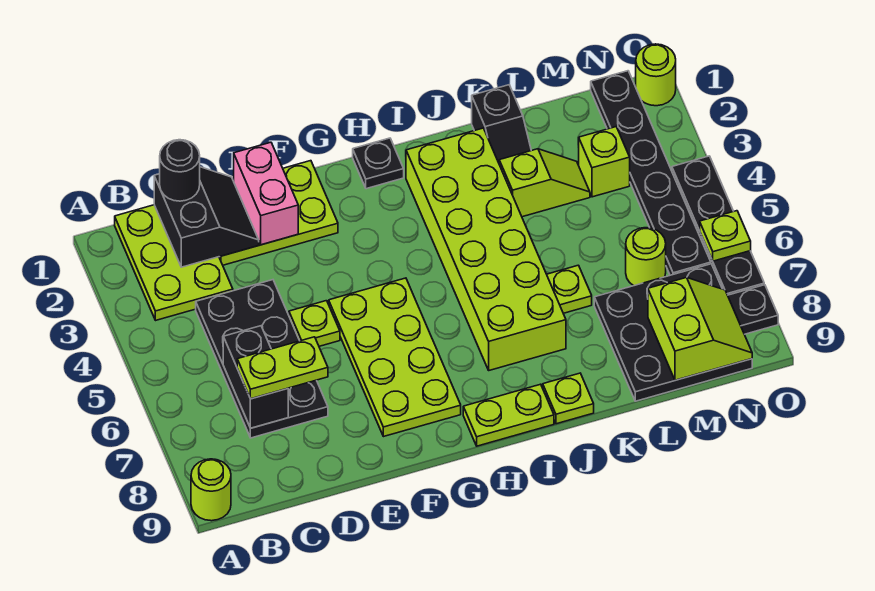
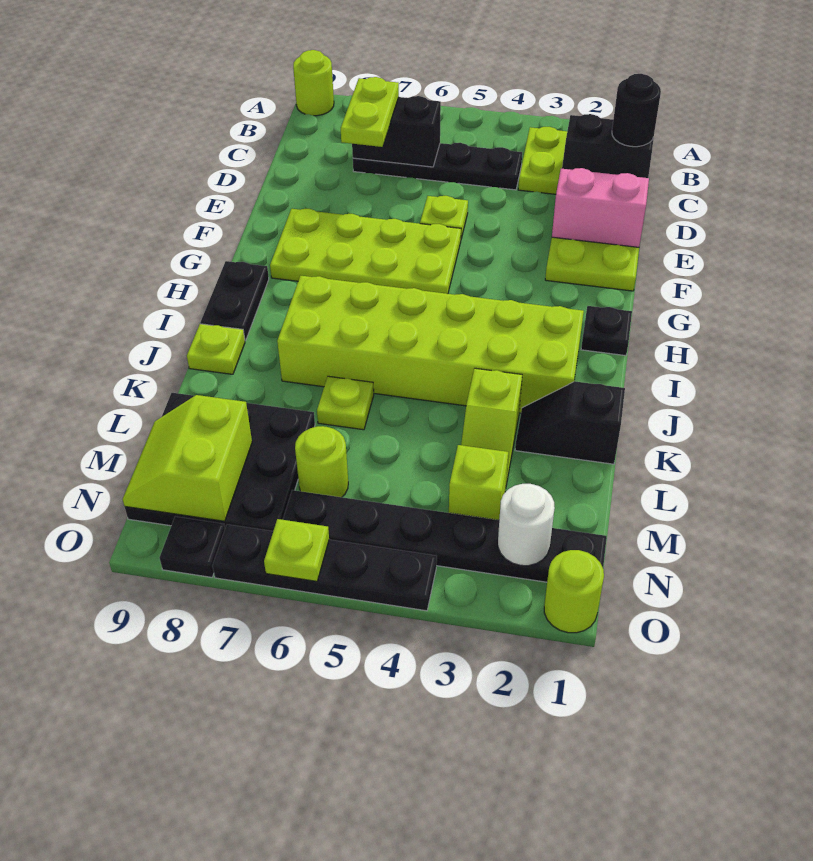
black 2x4 plate [196,280,328,438] -> black 1x4 plate [353,143,522,190]
lime 1x2 plate [463,384,554,446] -> black 1x2 plate [201,261,269,341]
lime 2x2 slope [648,278,752,380] -> lime 2x2 slope turned to [123,395,252,521]
none -> white 1x1 round brick [498,484,555,566]

